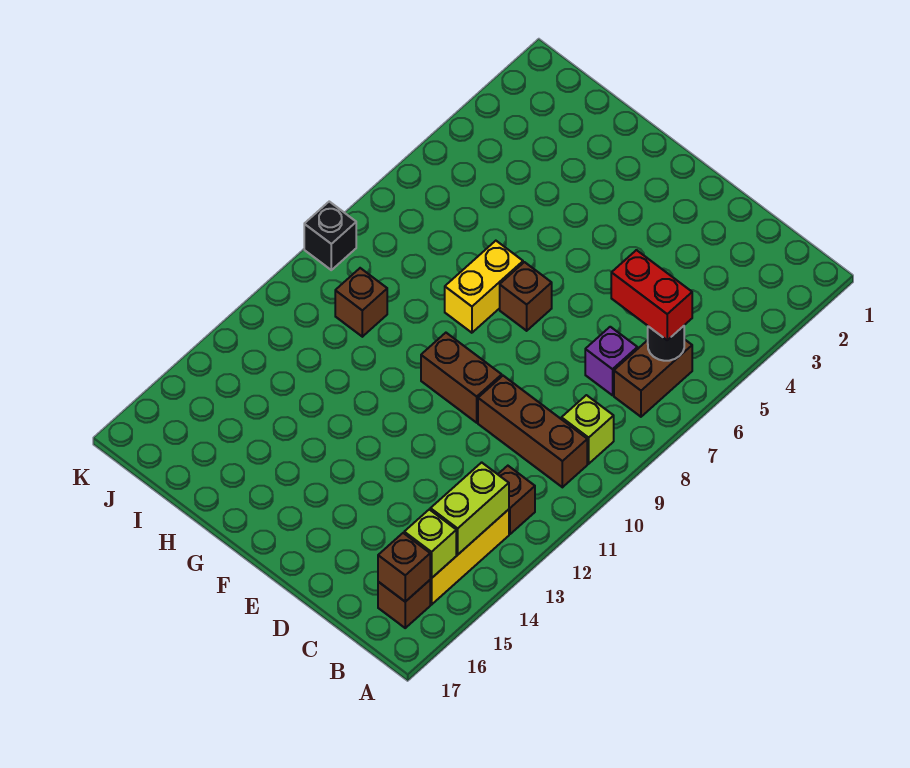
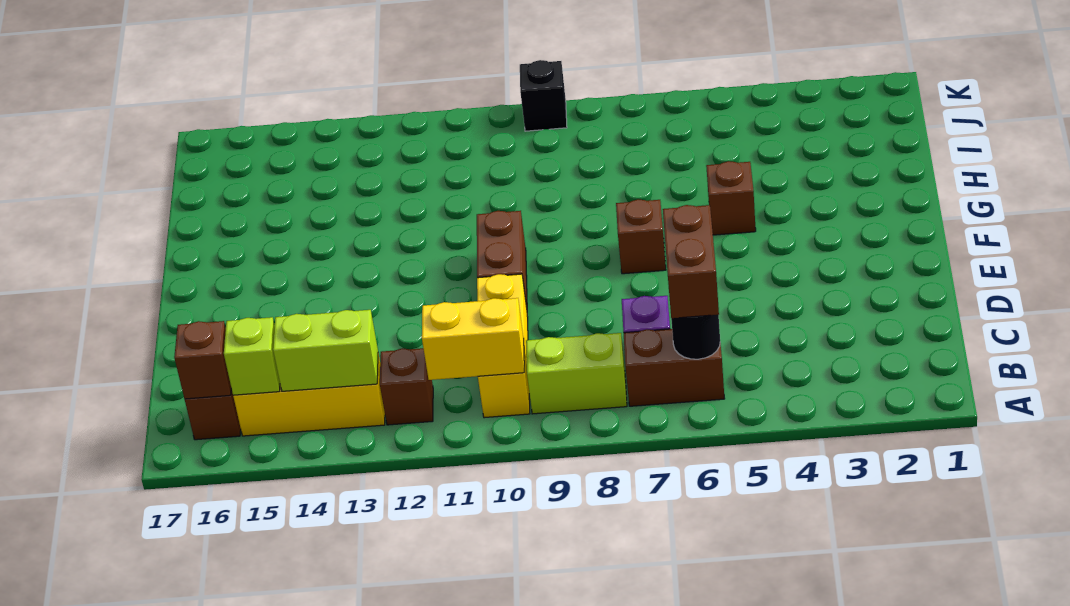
red 1x2 brick [611,250,692,340] -> brown 1x2 brick [663,205,719,318]
lime 1x1 brick [561,395,614,464] -> lime 1x2 brick [526,333,627,414]
brown 1x3 brick [478,376,587,487] -> yellow 1x3 brick [477,274,530,418]
yellow 1x2 brick [445,241,523,333] -> yellow 1x2 brick moved to [422,298,524,380]
brown 1x1 brick [335,268,387,337] -> brown 1x1 brick moved to [706,161,756,235]

